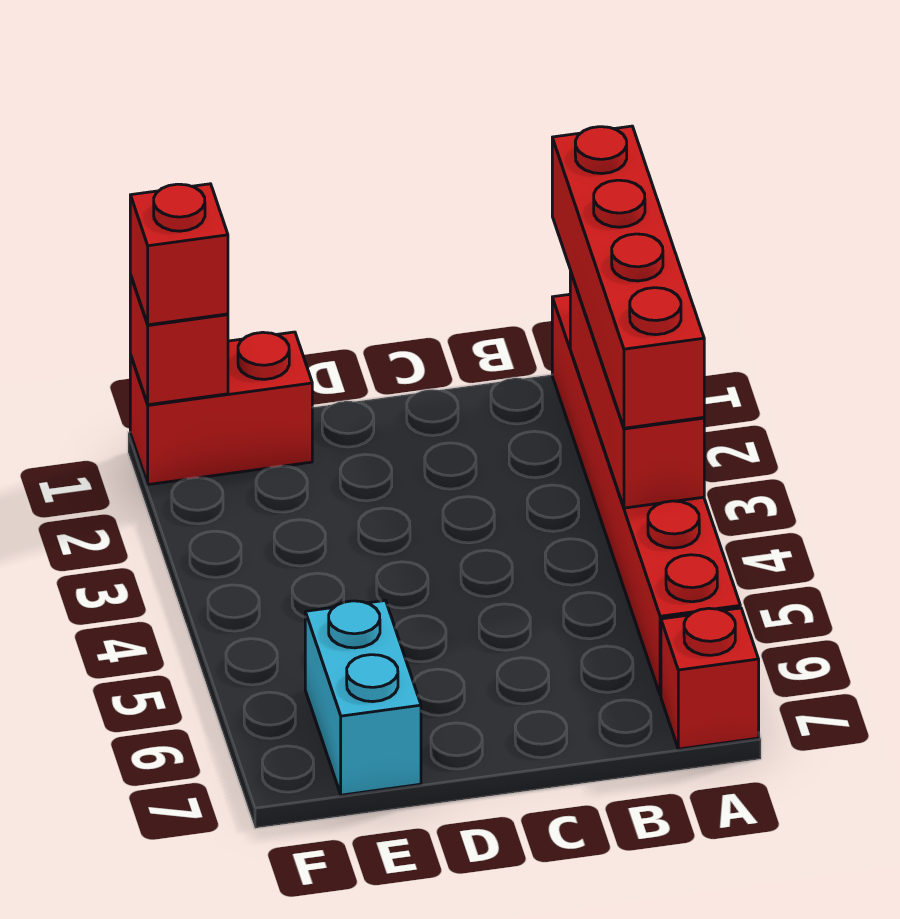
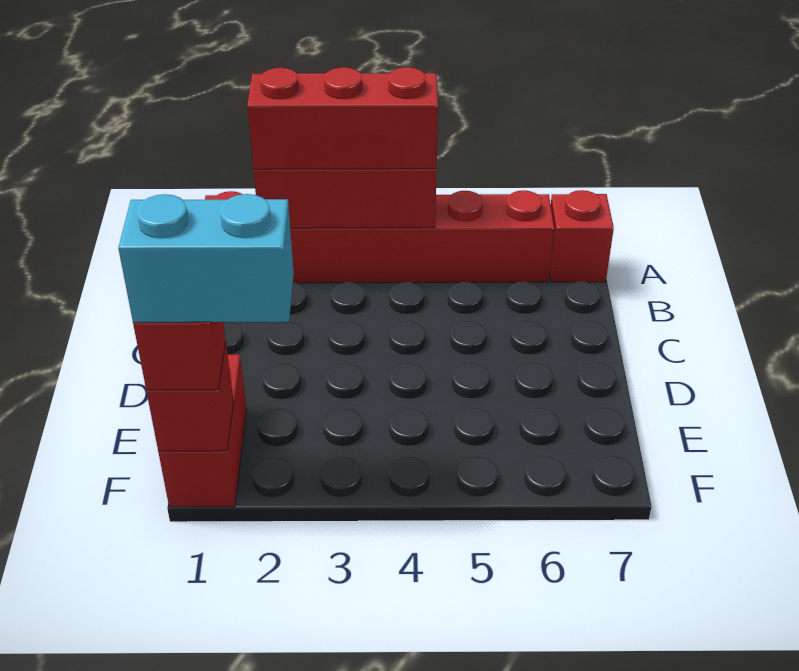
red 1x4 brick [552,126,704,428] -> red 1x3 brick [247,67,438,169]
cyan 1x2 brick [305,600,421,795] -> cyan 1x2 brick moved to [118,194,294,322]

